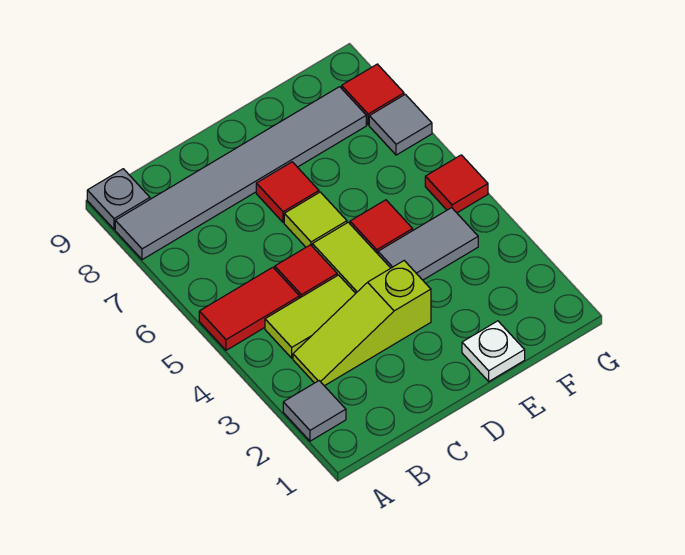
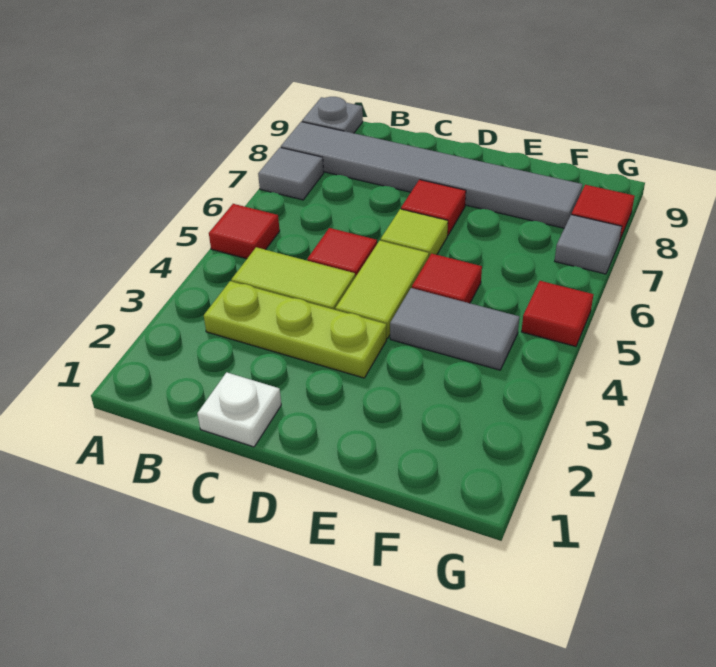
grey 1x1 tile [283,381,346,441] -> grey 1x1 tile moved to [258,147,324,200]
red 1x2 tile [199,267,300,350] -> red 1x1 tile [209,204,280,259]
lime 1x3 slope [293,261,431,386] -> lime 1x3 plate [204,281,386,378]
white 1x1 plate [462,321,525,381] -> white 1x1 plate moved to [197,372,281,447]

